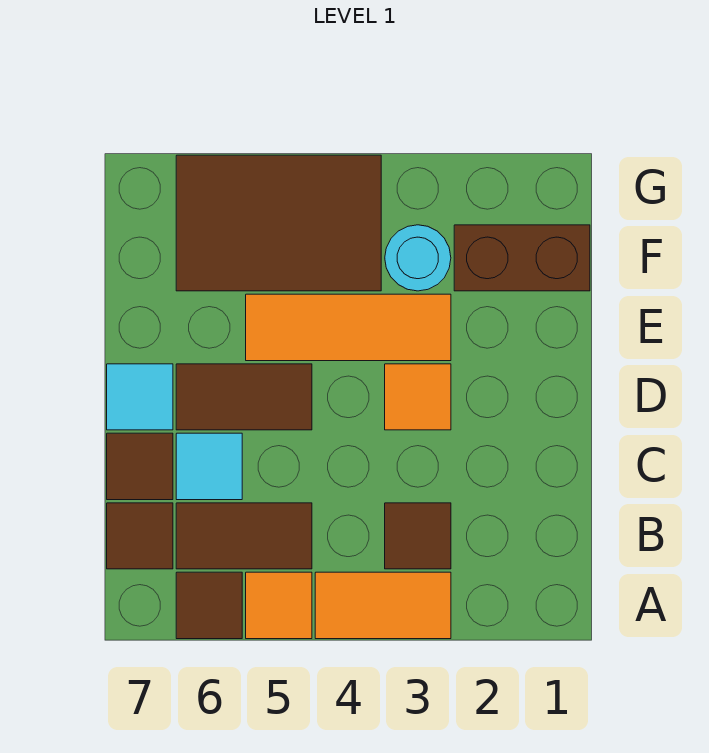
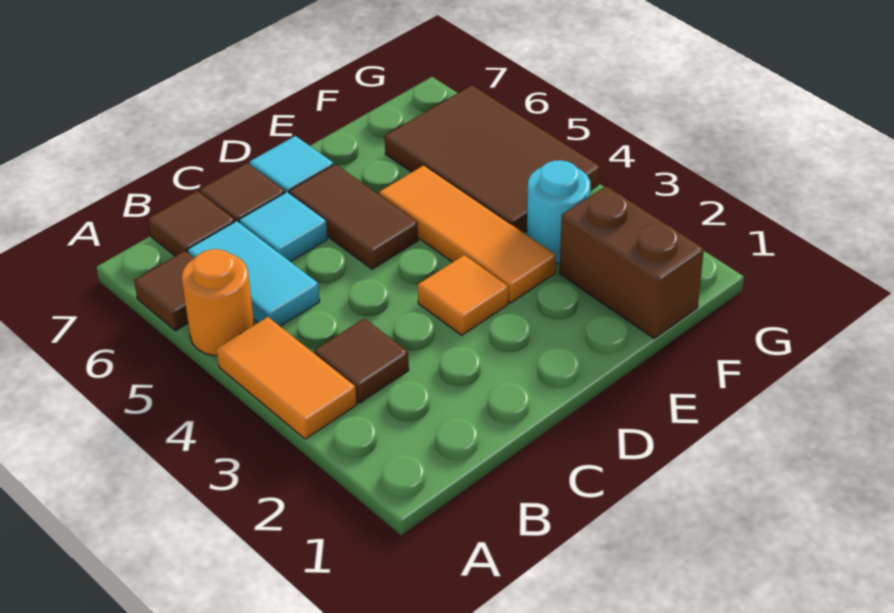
orange 1x1 tile [246,572,312,639] -> orange 1x1 round brick [182,249,254,356]
brown 1x2 tile [176,503,312,569] -> cyan 1x2 tile [188,221,320,326]

